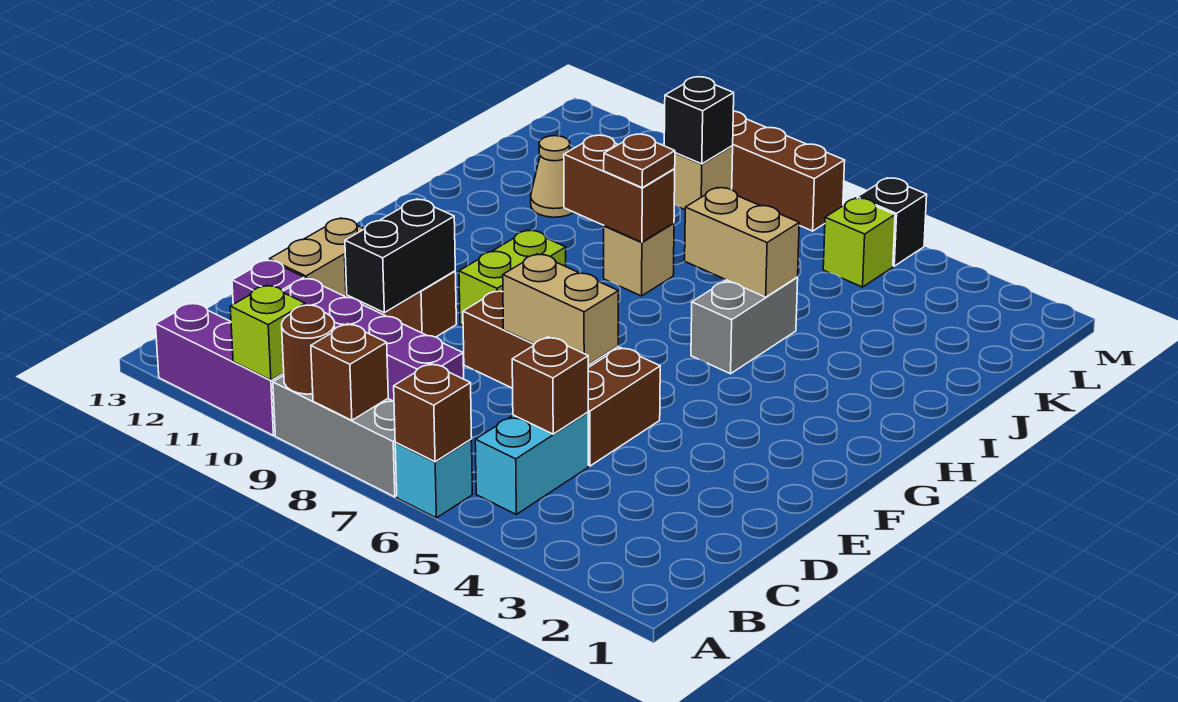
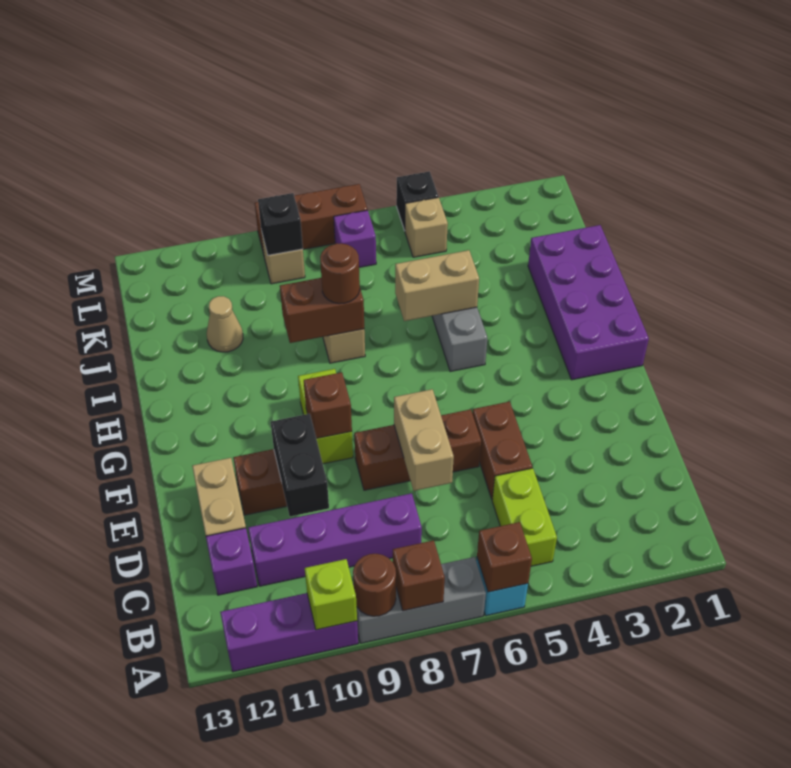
cyan 1x2 brick [475,412,588,514] -> lime 1x2 brick [492,468,557,566]
brown 1x1 brick [512,337,588,434] -> brown 1x1 brick moved to [304,372,352,438]
tan 1x2 brick [503,254,618,365] -> tan 1x2 brick turned to [394,389,454,491]
none -> purple 2x4 brick [528,225,649,380]
brown 1x1 plate [604,134,675,188] -> brown 1x1 round brick [320,243,360,304]
lime 1x1 brick [823,198,895,287] -> tan 1x1 brick [405,197,448,257]
none -> purple 1x1 brick [334,210,376,267]

